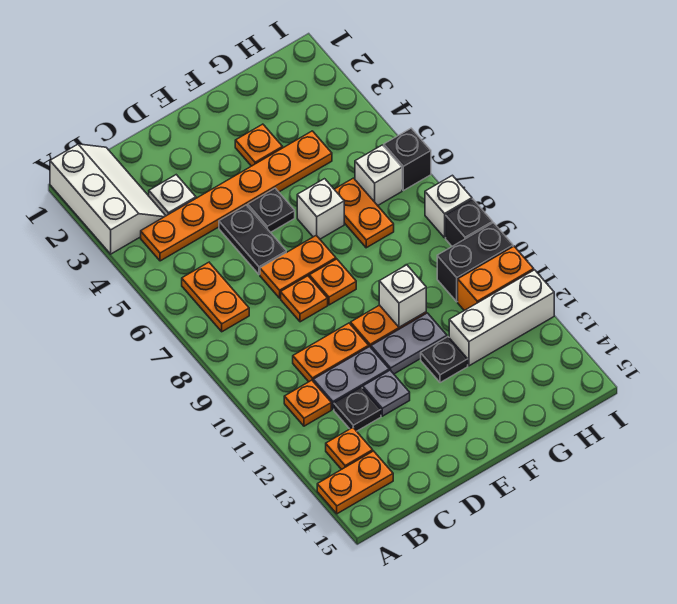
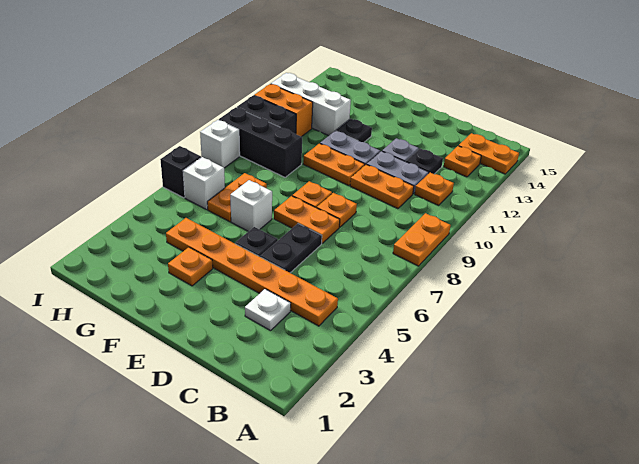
white 2x3 slope [50,144,166,254] -> none
orange 1x2 plate [182,262,249,332] -> orange 1x2 plate moved to [393,213,451,266]
white 1x1 brick [379,265,426,327] -> none
black 1x1 brick [446,199,493,246] -> black 1x3 brick [219,107,302,177]

